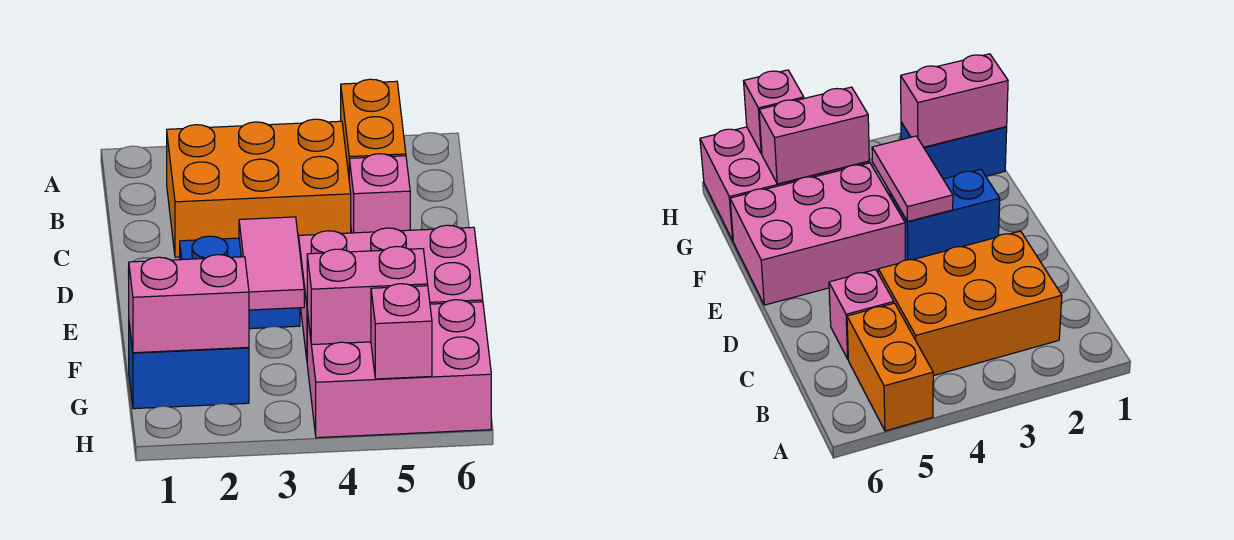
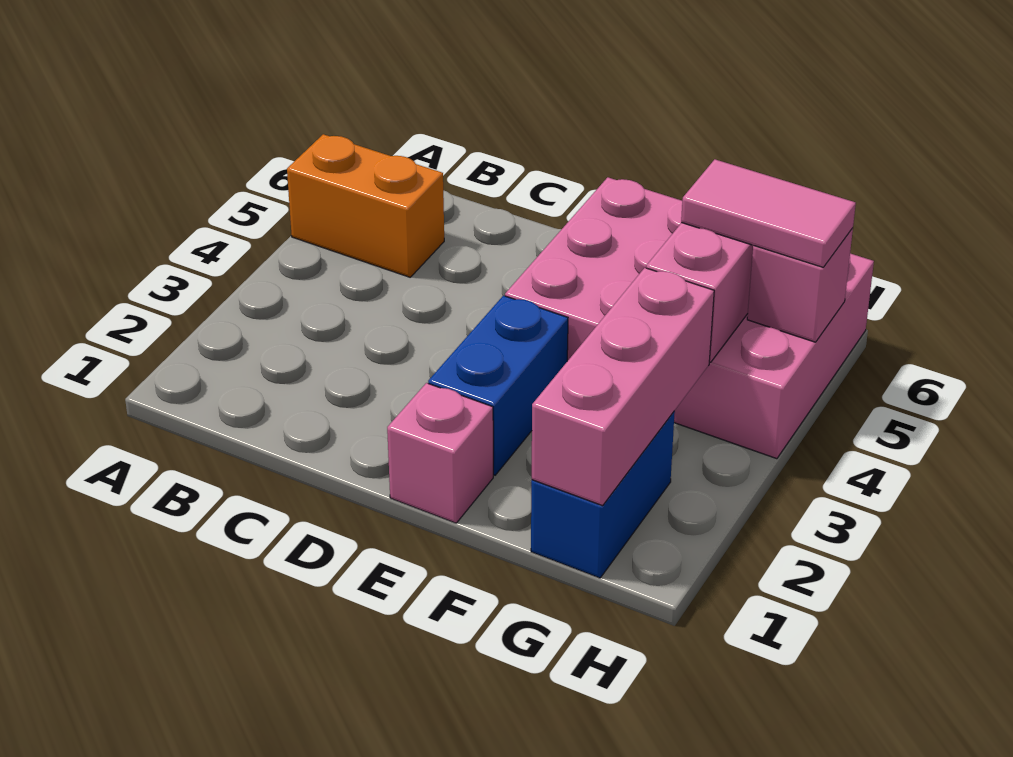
orange 2x3 brick [167,119,351,257] -> none
pink 1x1 brick [349,154,410,233] -> pink 1x1 brick moved to [387,383,493,523]
pink 1x2 tile [239,217,304,310] -> pink 1x2 tile moved to [681,159,856,267]
pink 1x2 brick [128,255,249,353] -> pink 1x3 brick [532,268,714,506]

